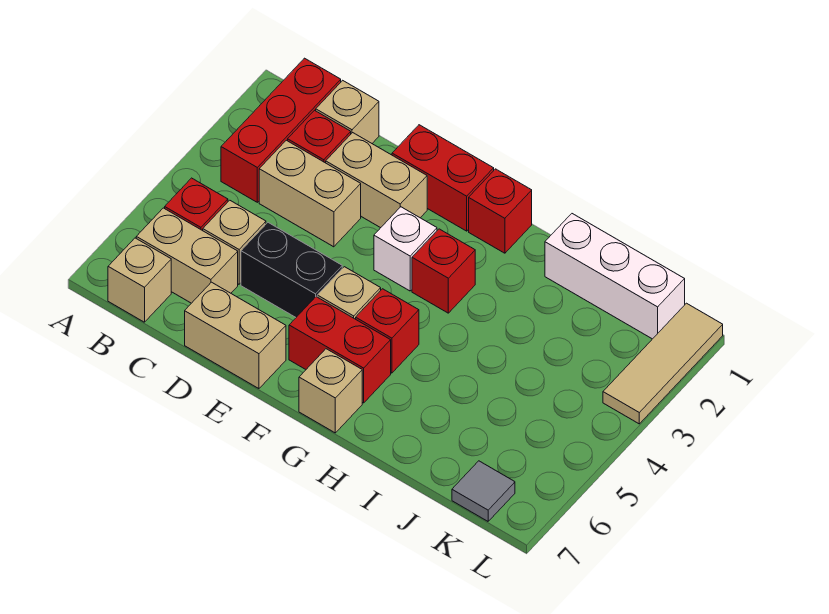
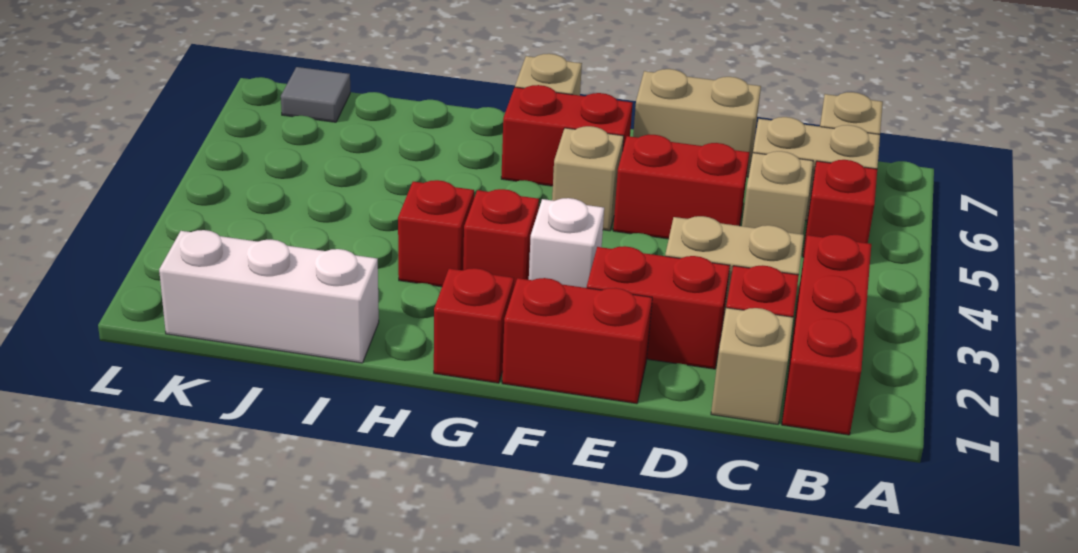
tan 1x2 brick [326,133,427,228] -> red 1x2 brick [587,246,730,369]
black 1x2 brick [241,223,342,317] -> red 1x2 brick [613,135,749,239]
red 1x1 brick [356,289,419,373] -> red 1x1 brick moved to [398,180,474,287]
tan 1x3 tile [603,303,723,424] -> none

